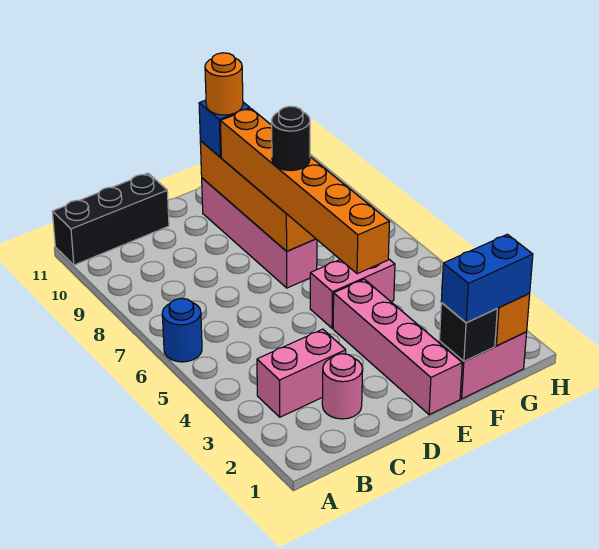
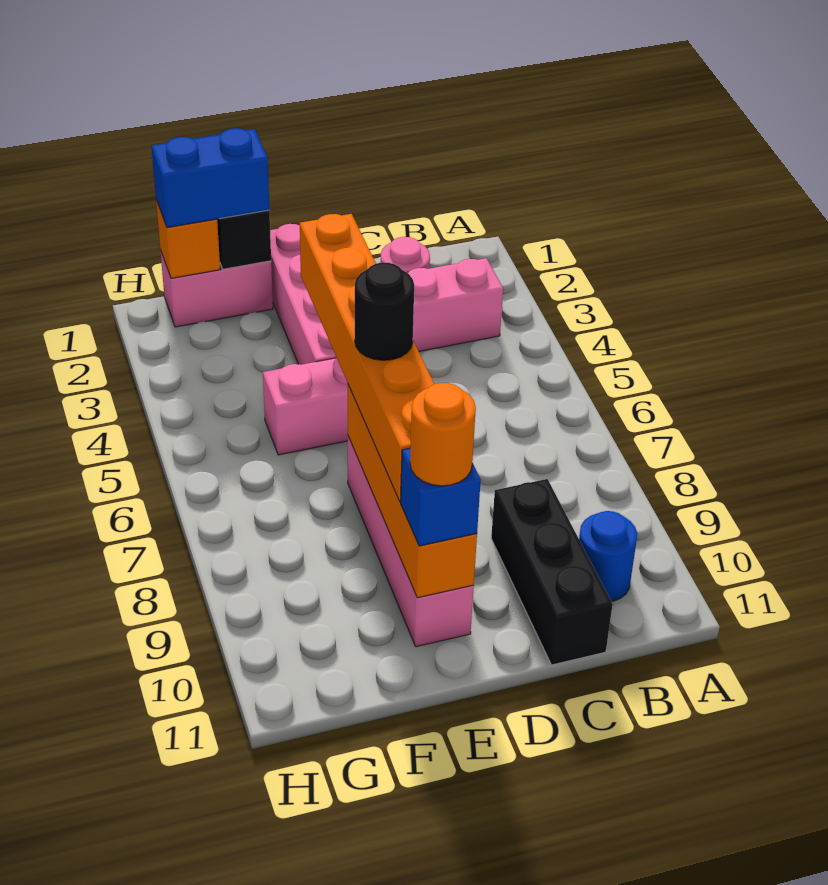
blue 1x1 round brick [162,298,202,362] -> blue 1x1 round brick moved to [579,511,637,602]
black 1x3 brick [52,173,169,265] -> black 1x3 brick turned to [491,479,613,665]

